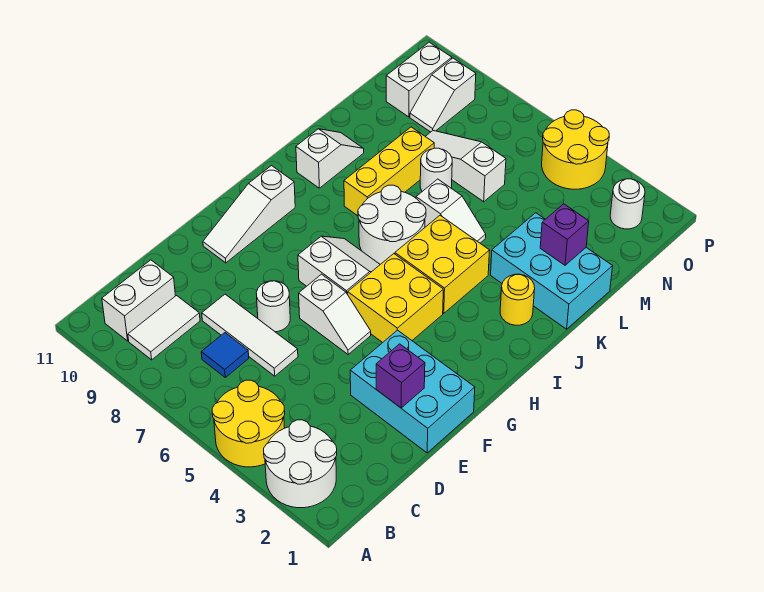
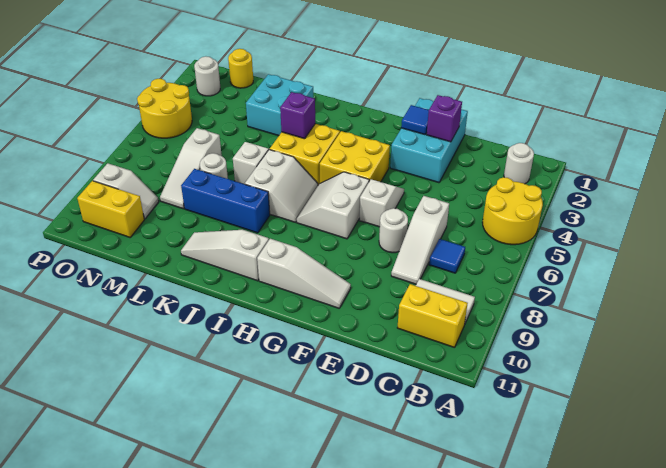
white 2x2 round brick [264,420,337,508] -> white 1x1 round brick [504,143,534,184]
white 1x2 brick [102,260,175,341] -> yellow 1x2 brick [397,284,468,348]
white 1x3 tile [202,294,298,376] -> white 1x3 slope [391,196,449,284]
none -> blue 1x1 tile [401,105,429,135]
white 2x2 round brick [358,185,426,264] -> white 2x2 slope [245,150,318,222]
yellow 1x1 round brick [500,274,535,325] -> yellow 1x1 round brick moved to [228,49,253,88]
yellow 1x3 brick [344,127,434,216] -> blue 1x3 brick [181,169,270,233]
white 1x2 slope [296,129,364,188] -> white 1x3 slope [181,230,269,281]
cyan 2x3 brick [491,213,613,329] -> cyan 2x2 brick [246,74,313,136]
purple 1x1 brick [540,204,589,265] -> purple 1x1 brick moved to [280,92,315,139]
white 1x2 brick [386,42,452,117] -> yellow 1x2 brick [77,181,144,237]

